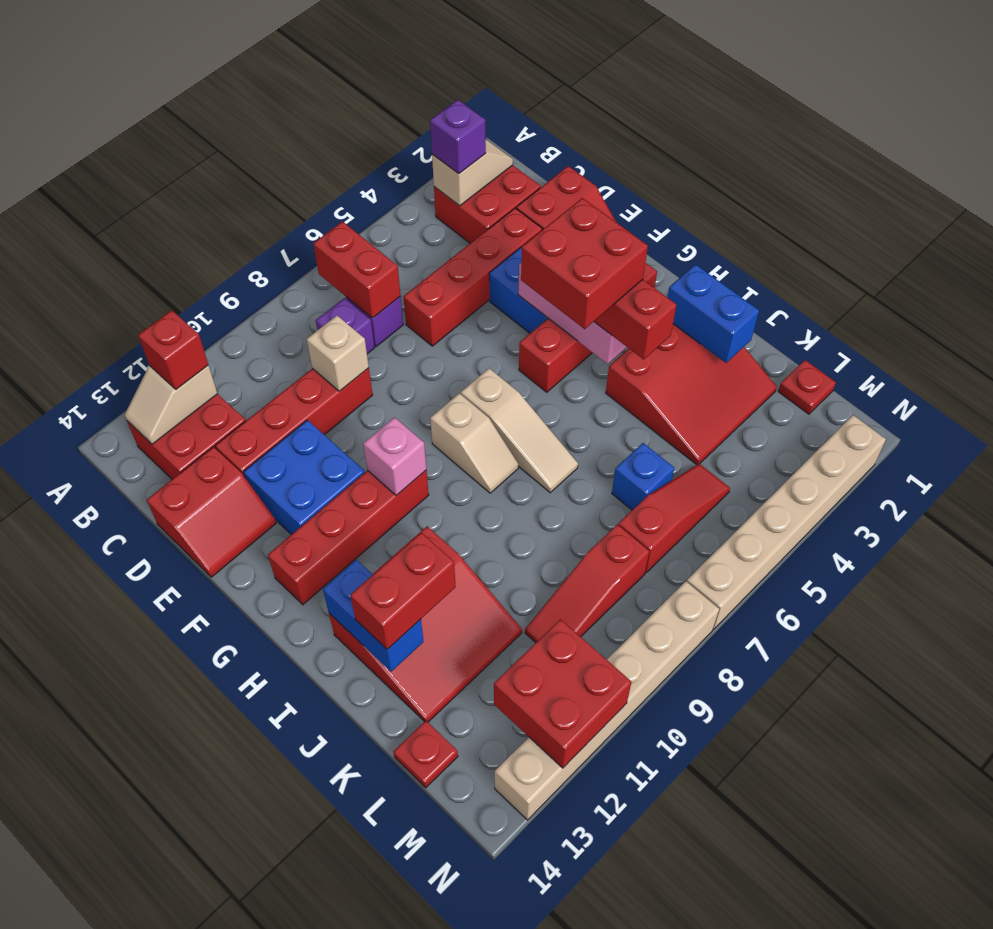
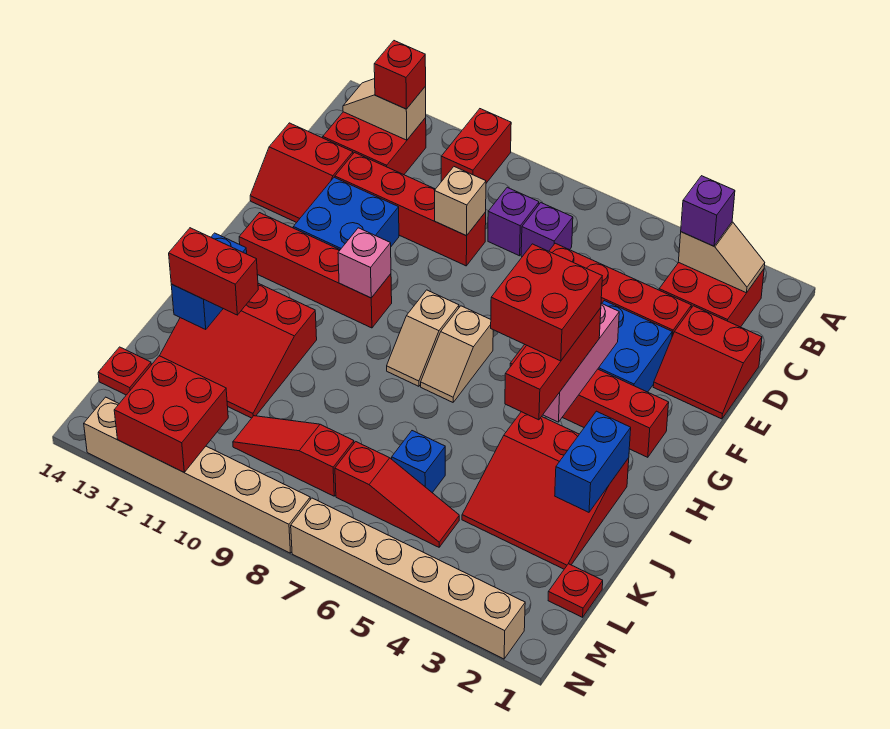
red 1x2 brick [313,221,401,318] -> red 1x2 brick moved to [441,109,511,183]
tan 1x3 slope [461,368,578,493] -> tan 1x2 slope [421,306,493,402]

